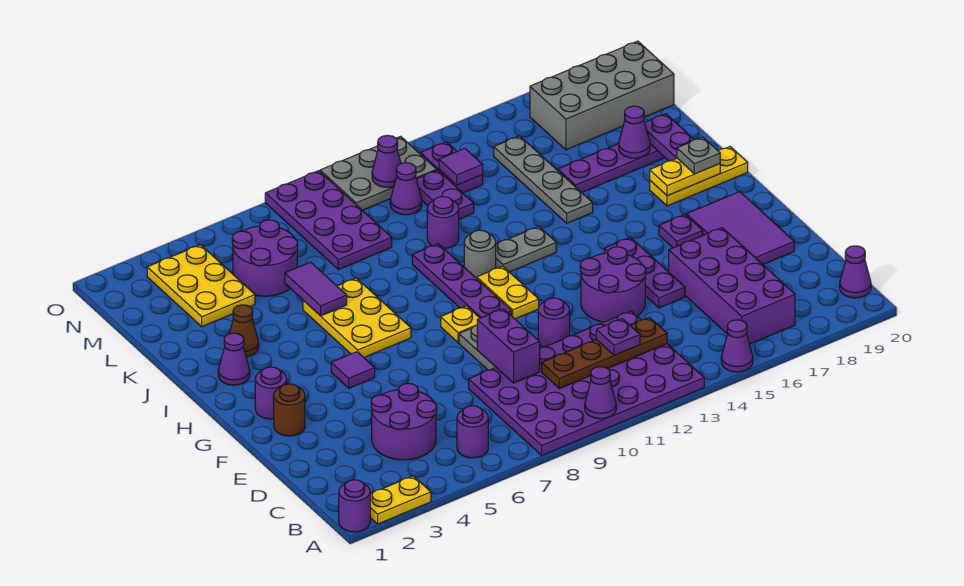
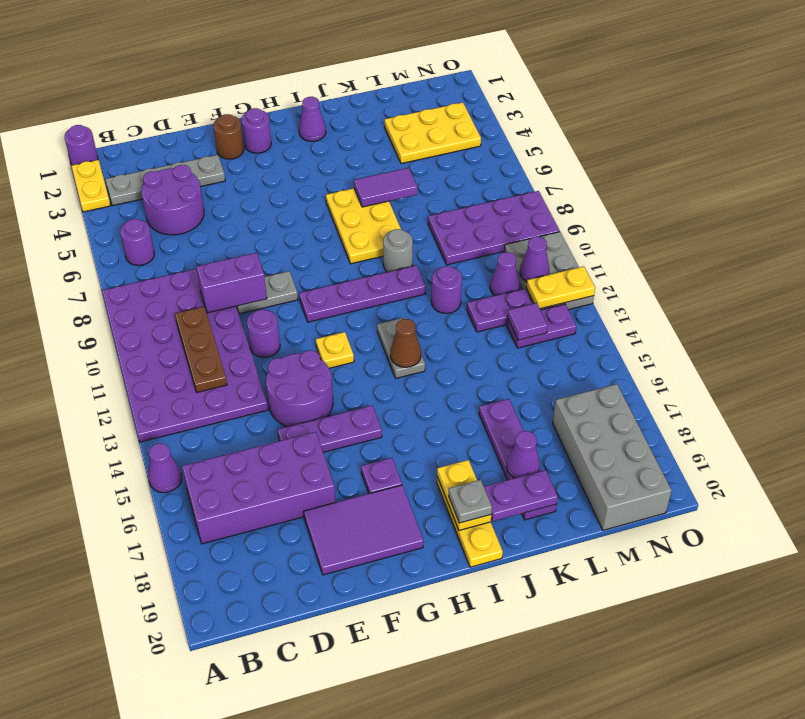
purple 1x1 cone [585,367,616,419] -> none
purple 1x1 cone [840,246,871,298] -> none
brown 1x4 plate [542,317,667,388] -> brown 1x3 plate [175,307,227,392]
purple 1x1 plate [596,319,640,355] -> none
purple 1x1 tile [331,352,375,388] -> none
yellow 1x1 plate [441,306,480,343] -> yellow 1x1 plate moved to [316,332,354,368]
yellow 1x2 plate [477,266,539,319] -> yellow 1x2 plate moved to [526,266,595,309]
yellow 2x3 plate [303,278,411,357] -> yellow 2x3 plate turned to [326,188,401,264]
grey 1x1 round brick [464,230,496,278] -> grey 1x1 round brick moved to [383,229,413,272]
brown 1x1 cone [229,305,259,357] -> brown 1x1 cone moved to [390,319,421,367]
grey 1x4 plate [494,136,593,223] -> grey 1x4 plate moved to [105,155,225,206]
purple 2x2 round brick [232,220,298,296] -> none

